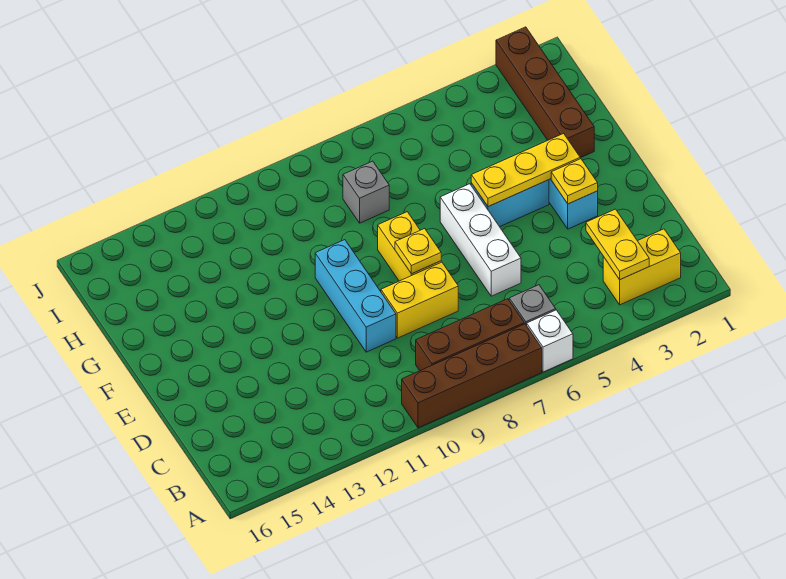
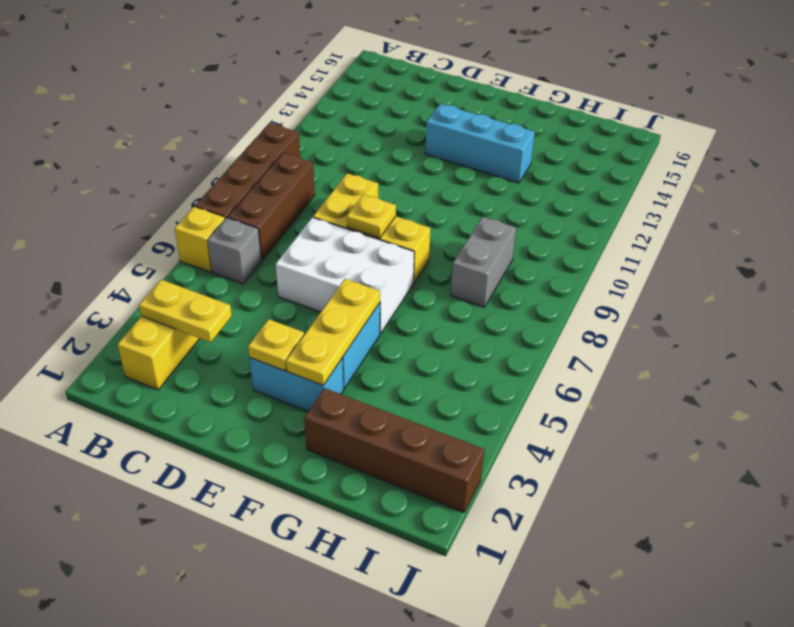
white 1x1 brick [527,310,573,372] -> yellow 1x1 brick [175,206,225,272]
white 1x3 brick [440,184,521,296] -> white 2x3 brick [276,217,414,334]
cyan 1x3 brick [315,240,396,352] -> cyan 1x3 brick moved to [425,104,535,183]
grey 1x1 brick [343,161,389,223] -> grey 1x2 brick [451,217,516,307]

